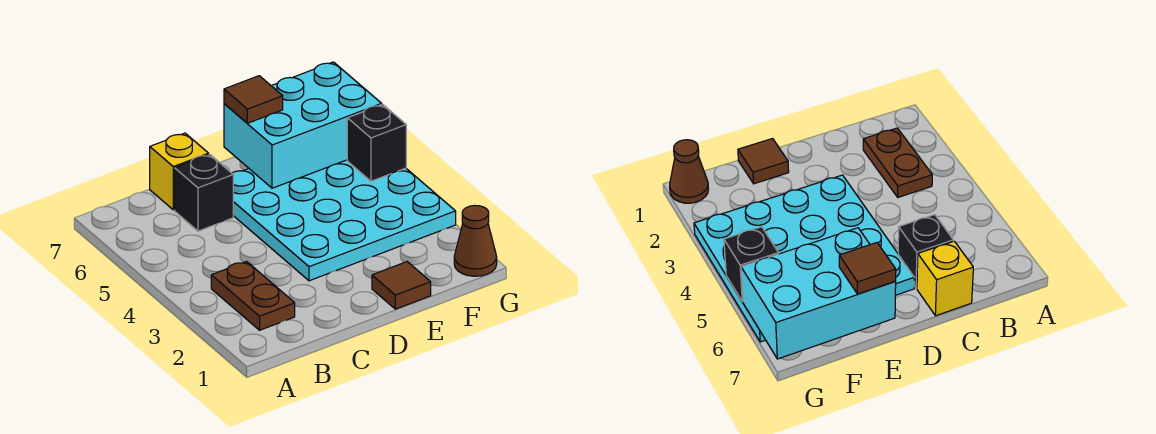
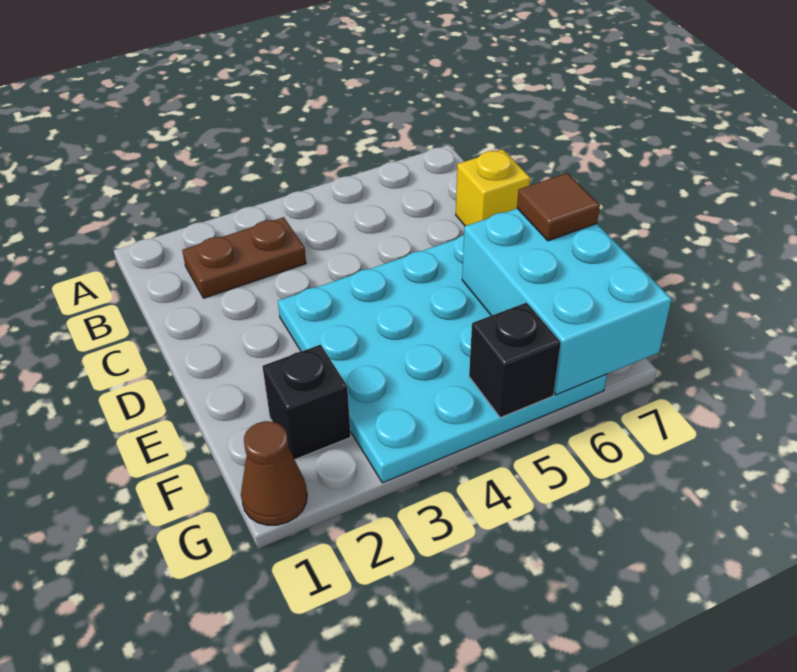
black 1x1 brick [174,154,233,231] -> black 1x1 brick moved to [262,345,351,460]
brown 1x1 tile [372,262,431,309] -> none

